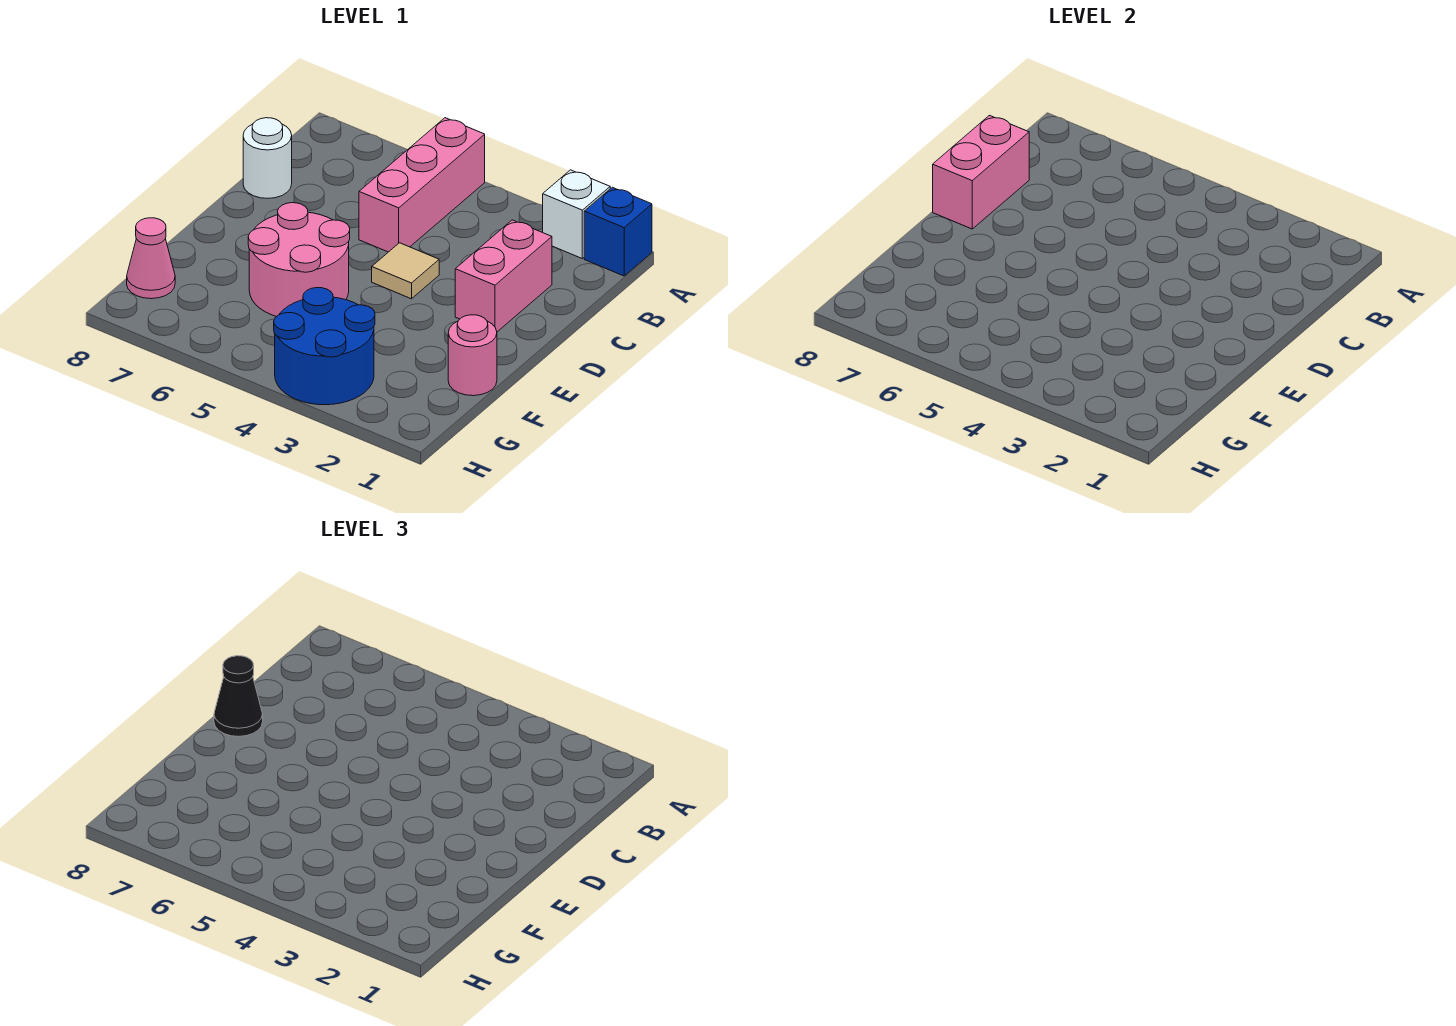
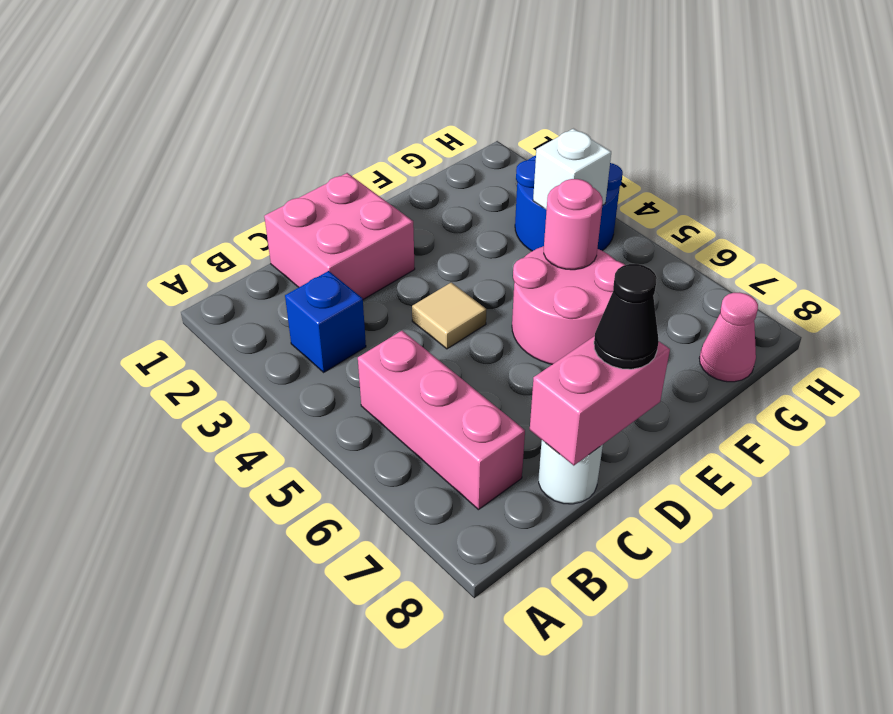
blue 1x1 brick [584,187,652,276] -> blue 1x1 brick moved to [285,271,366,372]
white 1x1 brick [543,170,610,258] -> white 1x1 brick moved to [533,129,611,210]
pink 1x3 brick [359,118,485,252] -> pink 1x3 brick turned to [358,331,525,510]
pink 1x2 brick [455,220,552,332] -> pink 2x2 brick [264,173,415,299]
pink 1x1 round brick [448,315,497,396] -> pink 1x1 round brick moved to [544,179,603,270]

